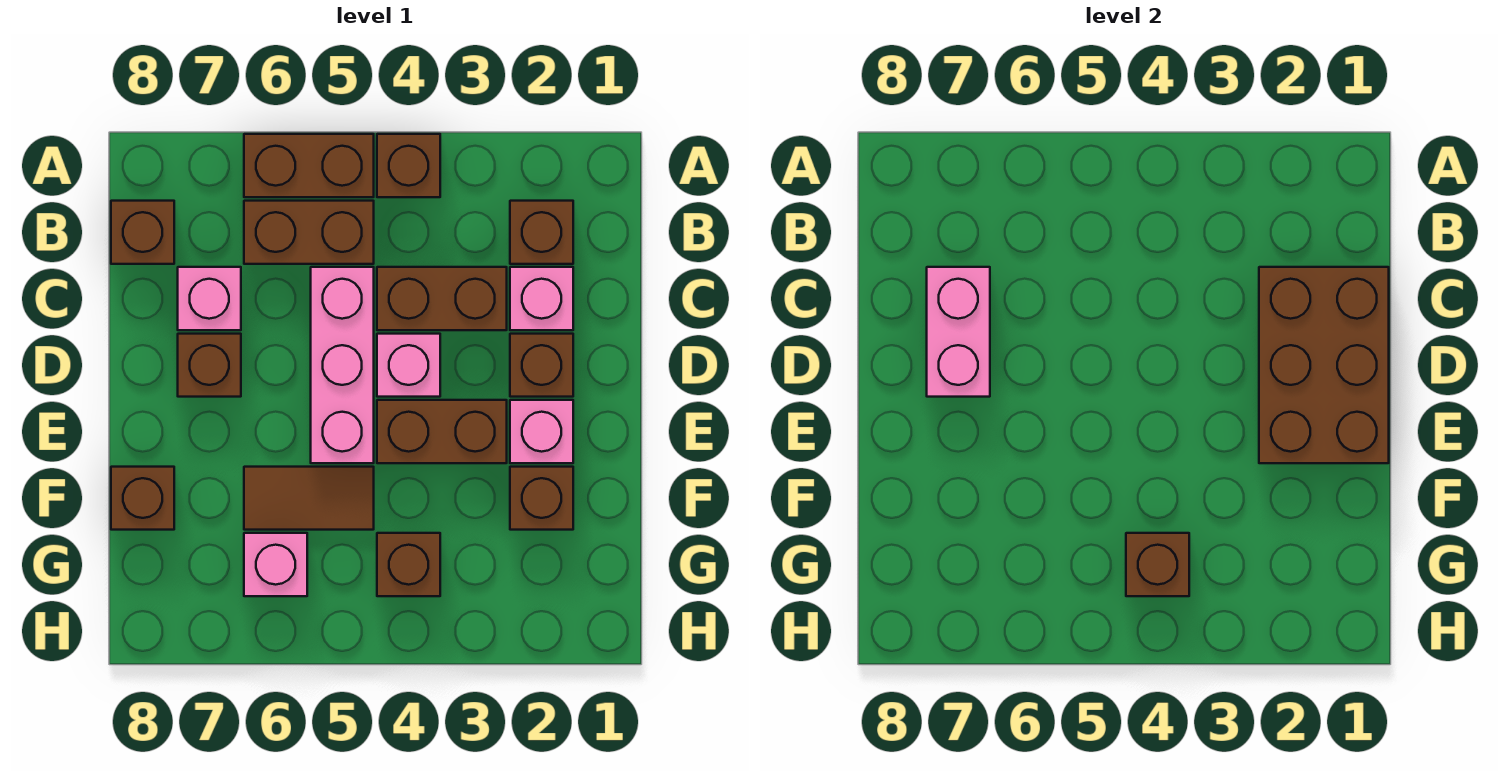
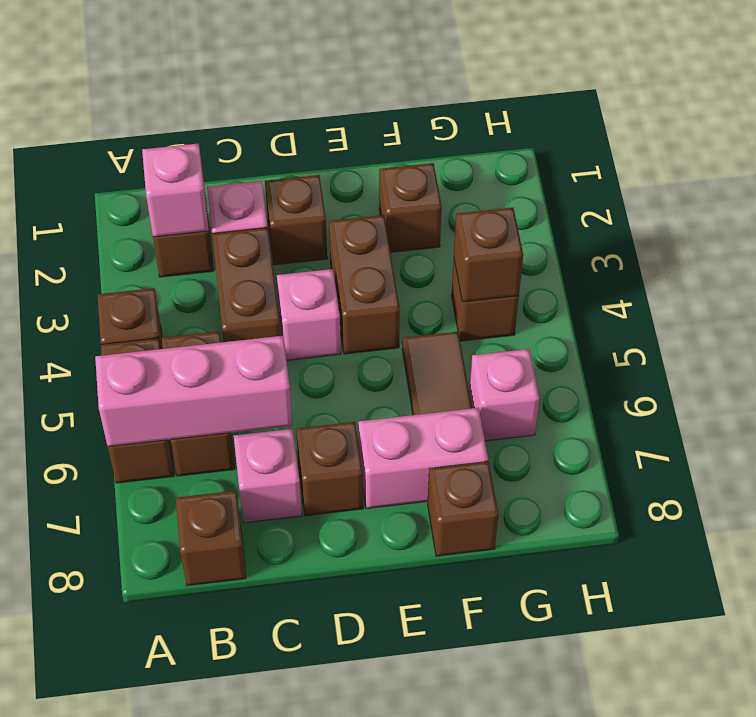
brown 2x3 brick [1259,267,1389,463] -> none
pink 1x3 brick [311,267,374,463] -> pink 1x3 brick moved to [95,336,293,447]
pink 1x2 brick [927,267,990,397] -> pink 1x2 brick moved to [358,408,488,509]
pink 1x1 brick [510,400,573,463] -> pink 1x1 brick moved to [142,143,209,237]

